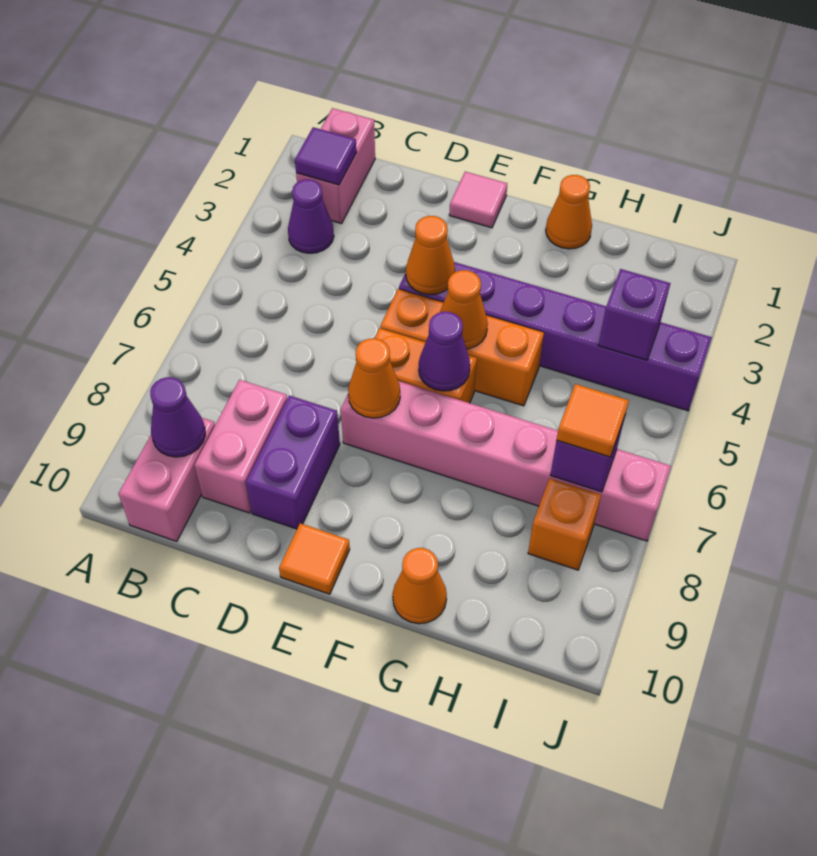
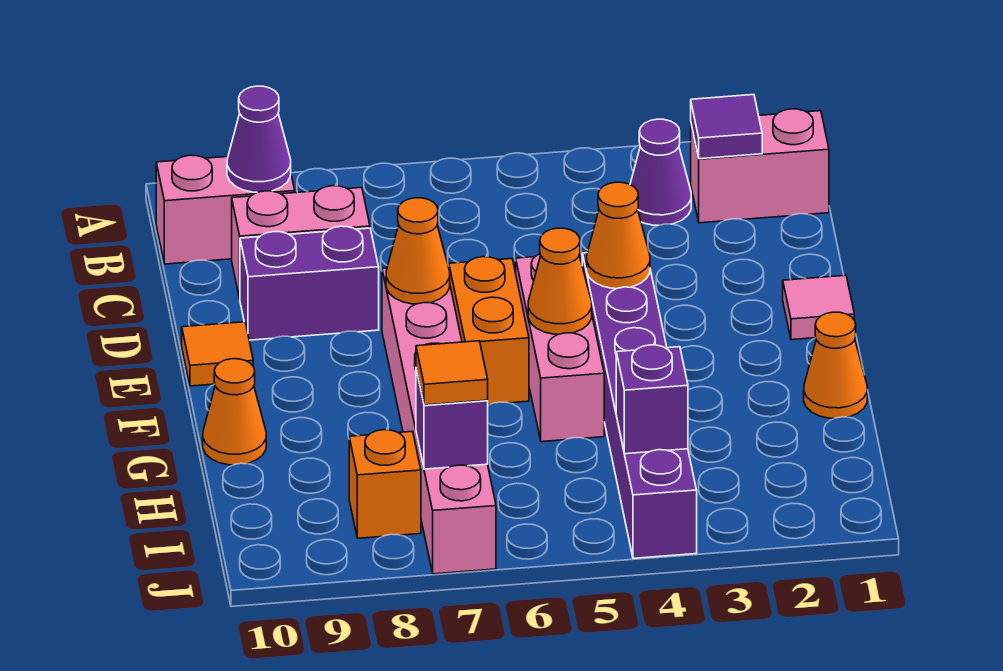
orange 1x3 brick [380,289,544,406] -> pink 1x3 brick [516,254,604,442]
purple 1x1 cone [419,312,470,391] -> none

